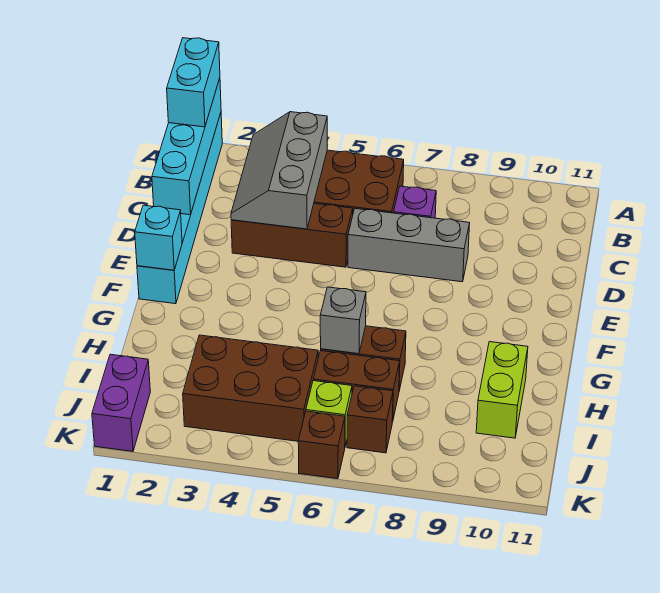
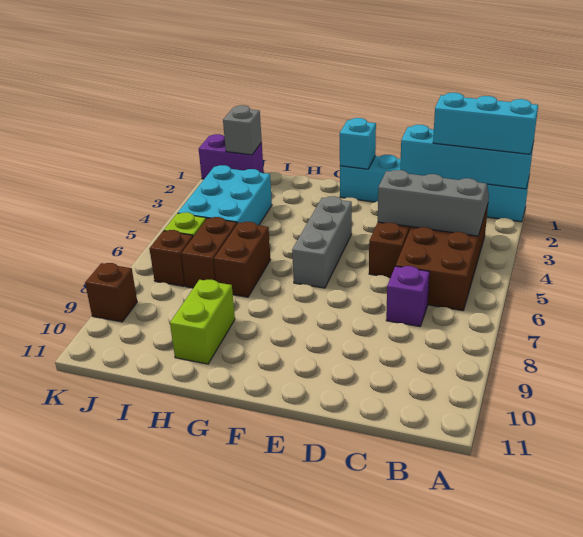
cyan 1x2 brick [167,38,220,127] -> cyan 1x3 brick [433,93,538,154]
grey 1x3 brick [348,209,470,282] -> grey 1x3 brick moved to [292,196,352,288]
grey 1x1 brick [320,287,366,354] -> grey 1x1 brick moved to [223,105,262,155]
lime 1x2 brick [476,342,528,438] -> lime 1x2 brick turned to [170,280,235,364]
brown 2x3 brick [183,335,318,441] -> cyan 2x3 brick [178,165,272,225]
brown 1x1 brick [298,411,345,479] -> brown 1x1 brick moved to [85,263,137,322]

